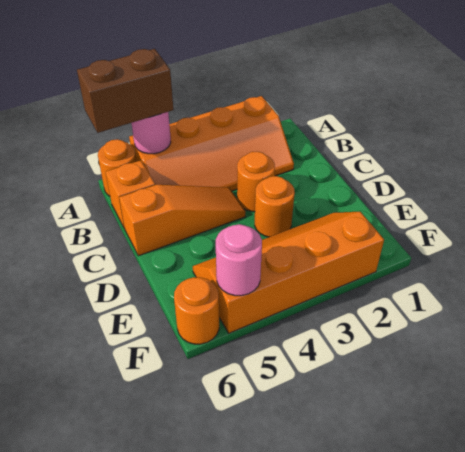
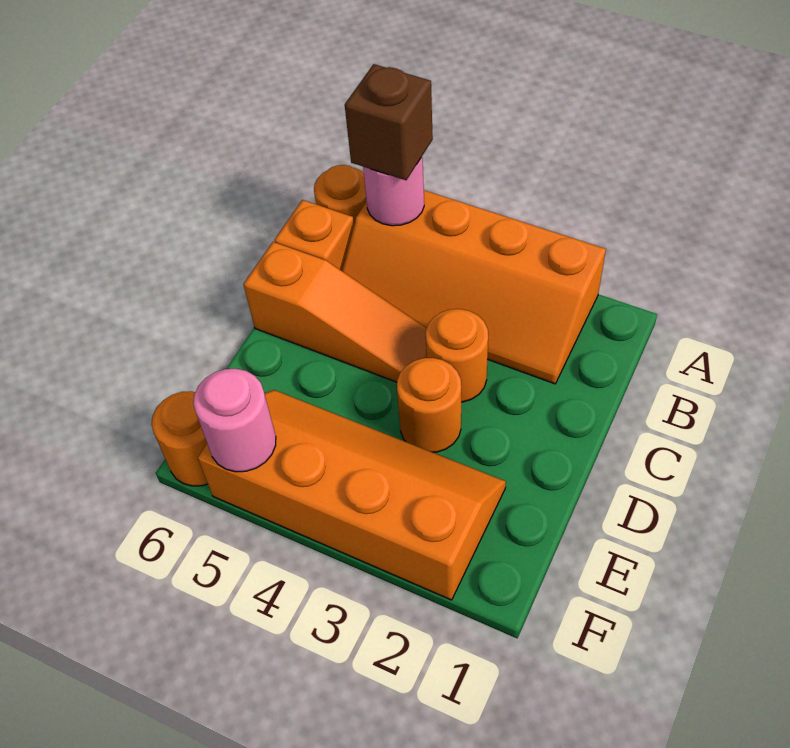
brown 1x2 brick [77,49,173,133] -> brown 1x1 brick [345,64,433,180]

